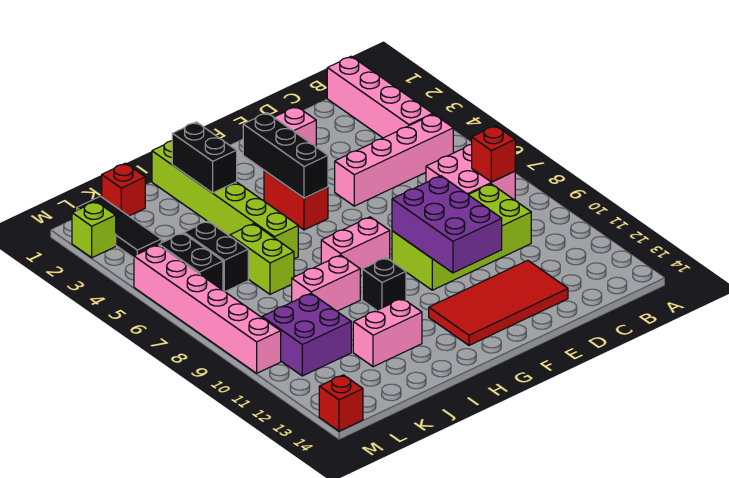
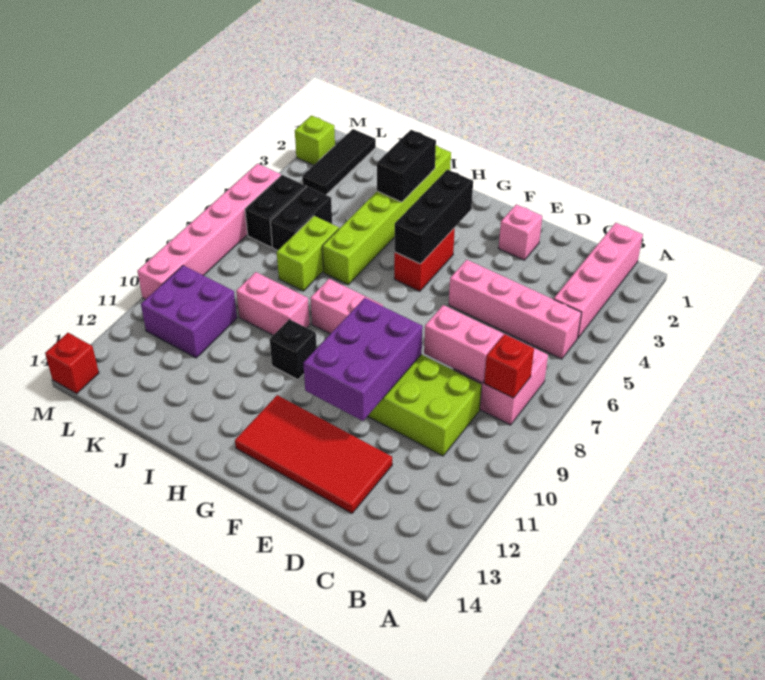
pink 1x2 brick [353,299,422,367] -> pink 1x2 brick moved to [424,305,503,383]
red 1x1 brick [102,163,145,216] -> none

